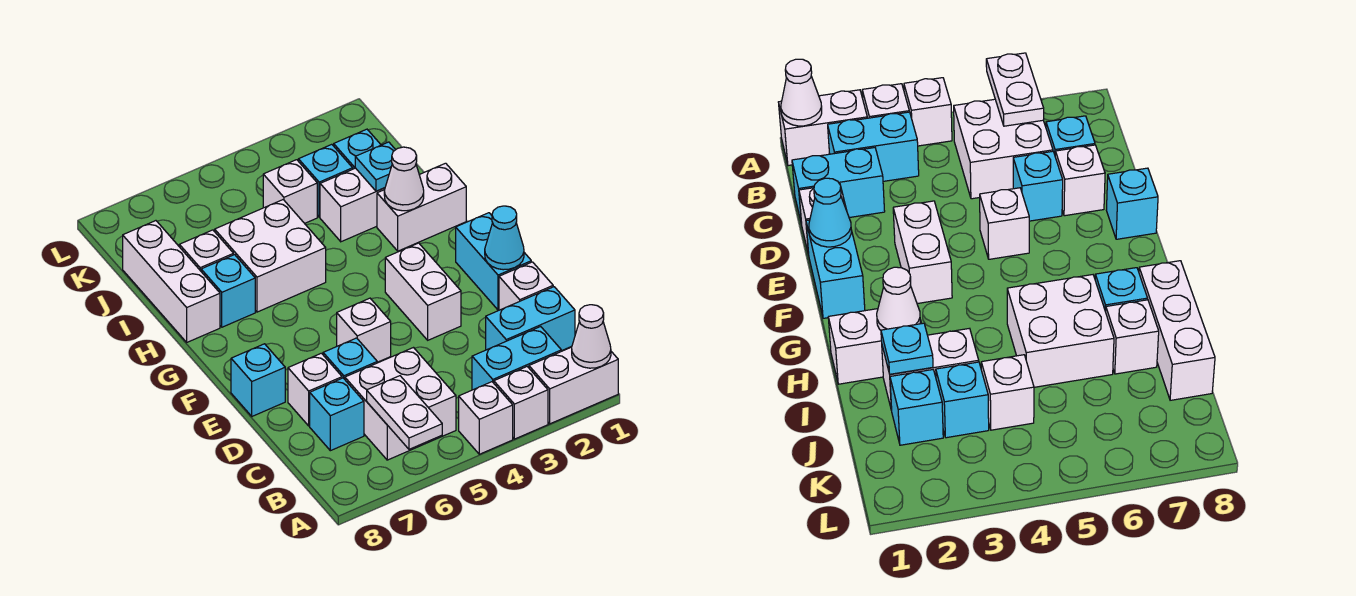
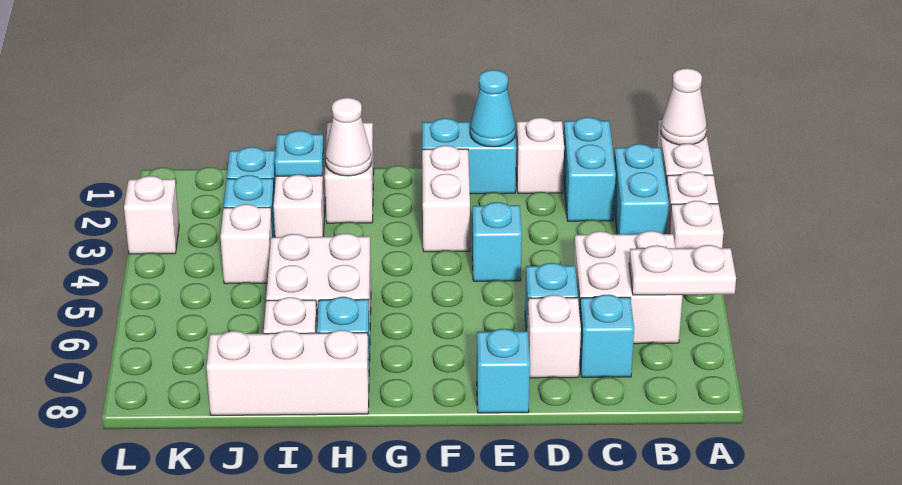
white 1x2 brick [385,243,461,340] -> white 1x2 brick turned to [422,146,470,252]
none -> cyan 1x1 brick [472,202,522,281]
white 1x1 brick [337,298,391,362] -> white 1x1 brick moved to [124,176,179,254]

